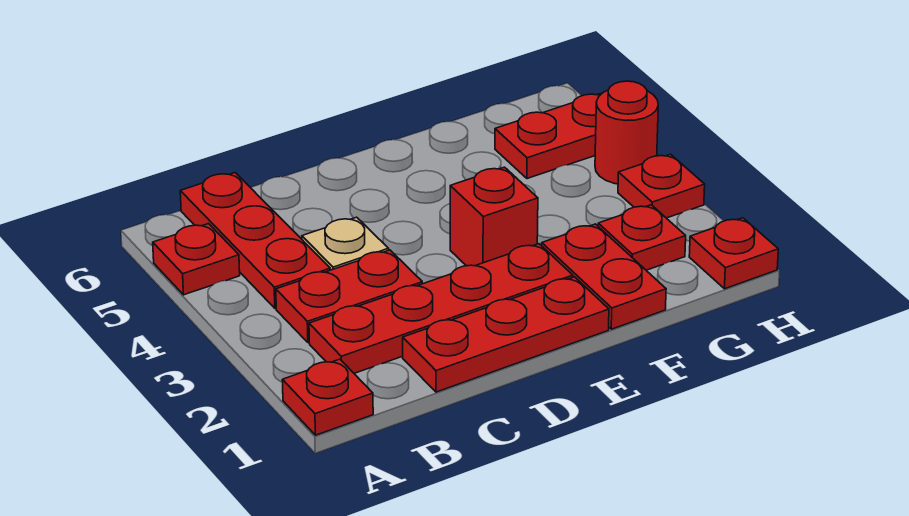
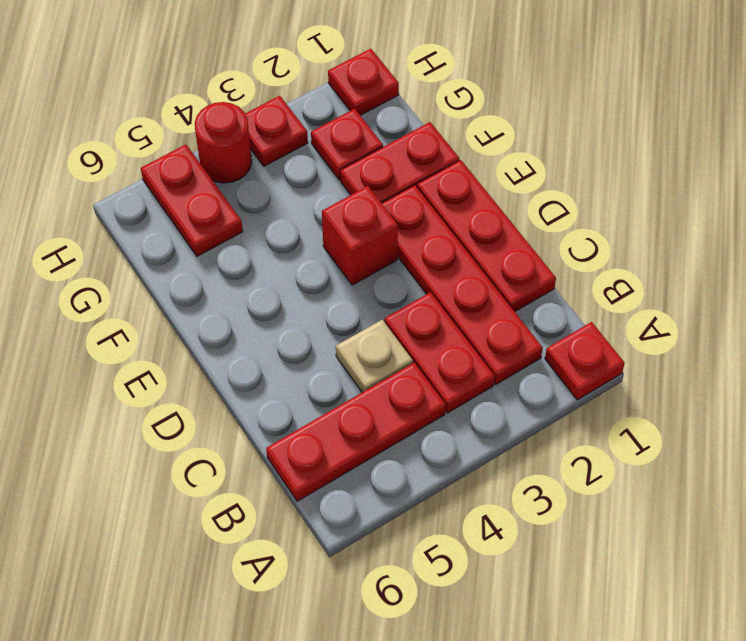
red 1x1 plate [153,224,240,295] -> none

